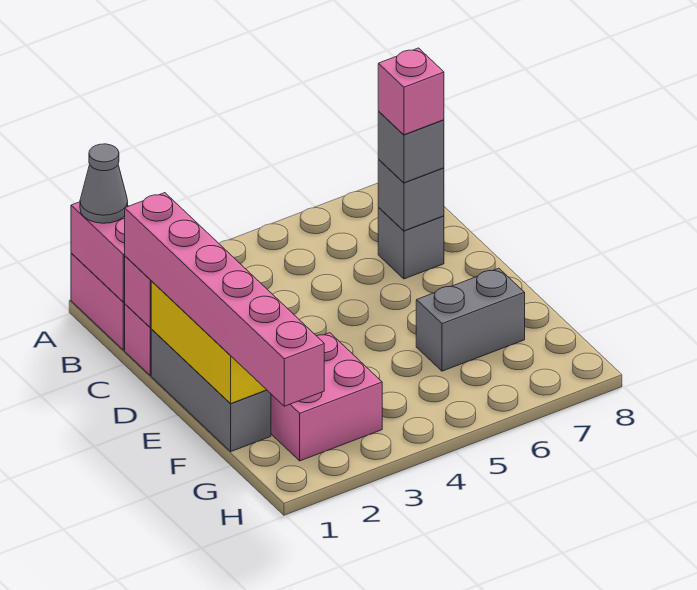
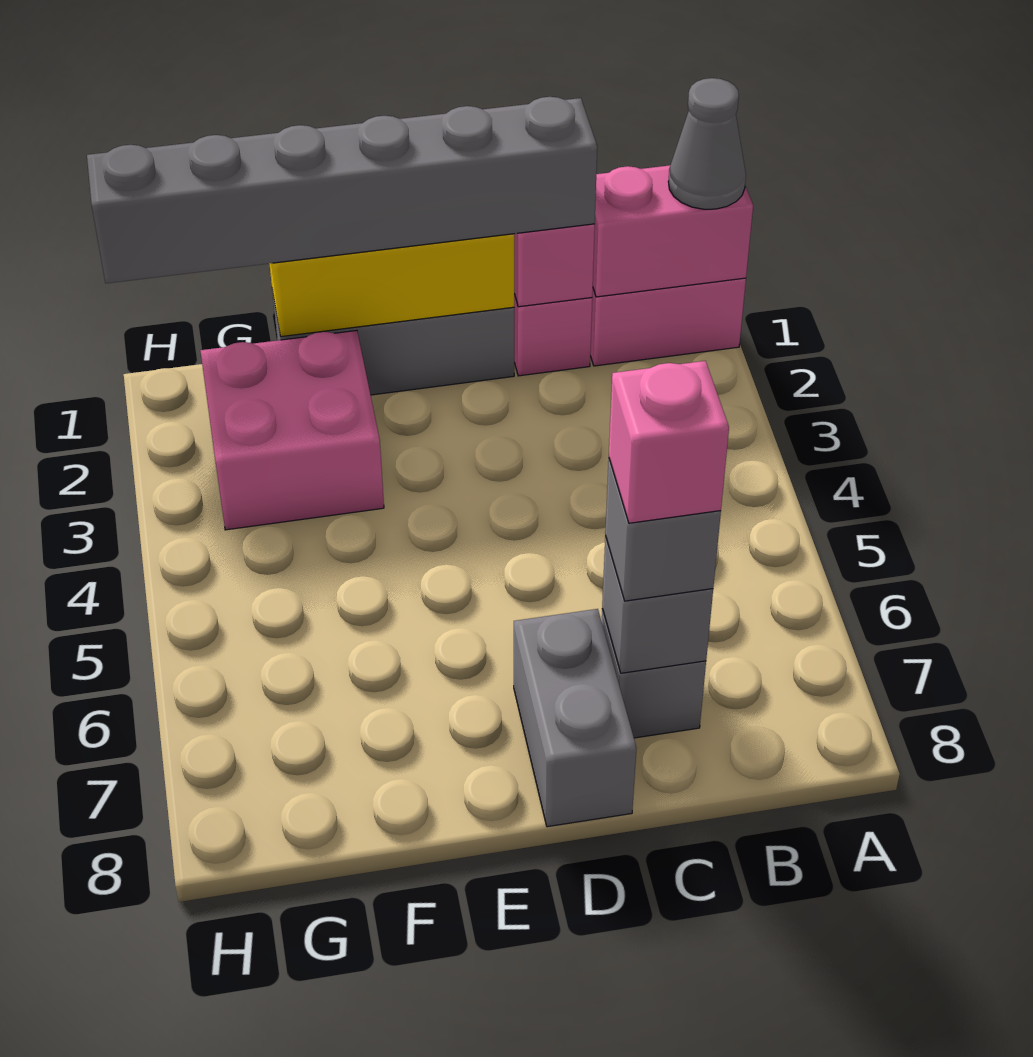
pink 1x6 brick [125,193,324,406] -> grey 1x6 brick [87,97,597,283]
grey 1x2 brick [416,268,525,371] -> grey 1x2 brick moved to [514,609,636,827]

